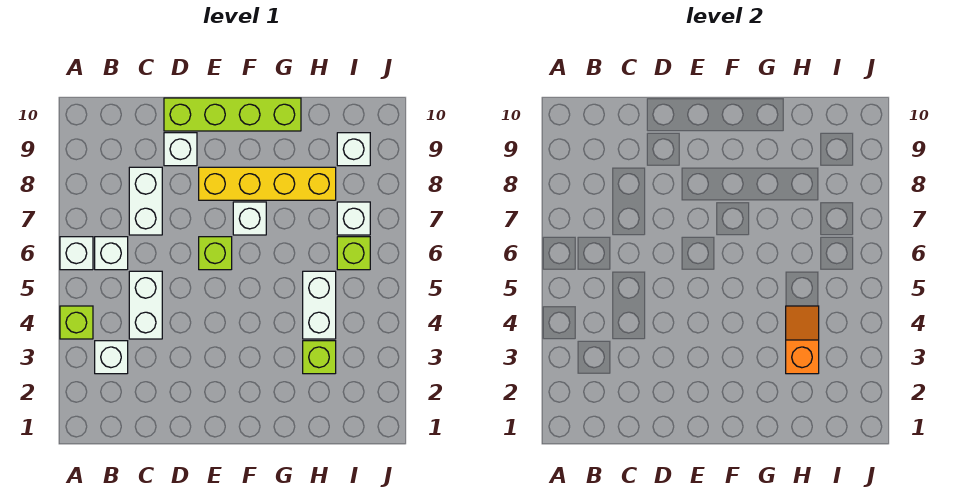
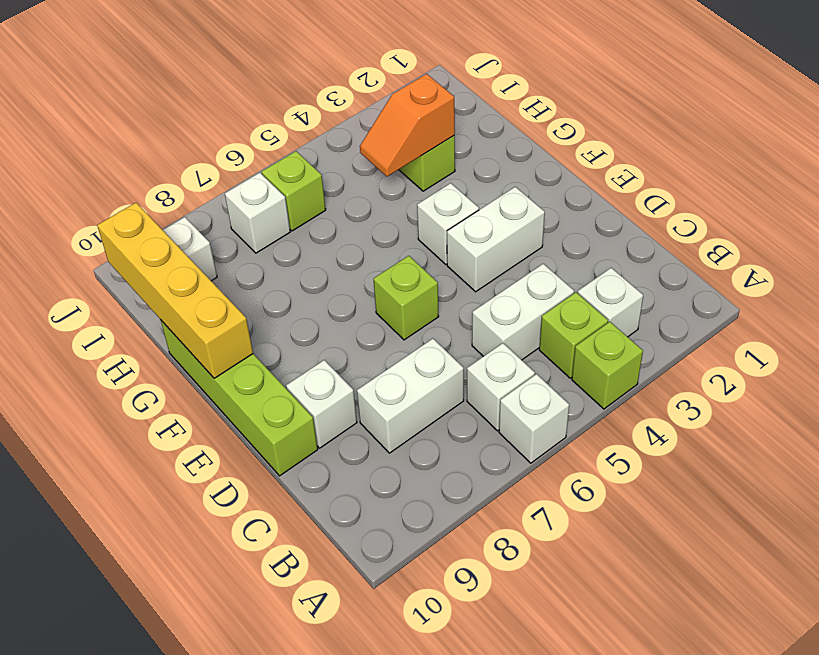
none -> lime 1x1 brick [539,292,608,378]
yellow 1x4 brick [199,167,336,200] -> yellow 1x4 brick moved to [97,203,253,378]
white 1x1 brick [233,202,266,235] -> white 1x1 brick moved to [417,183,479,264]
white 1x2 brick [303,271,336,339] -> white 1x2 brick moved to [447,187,545,292]

